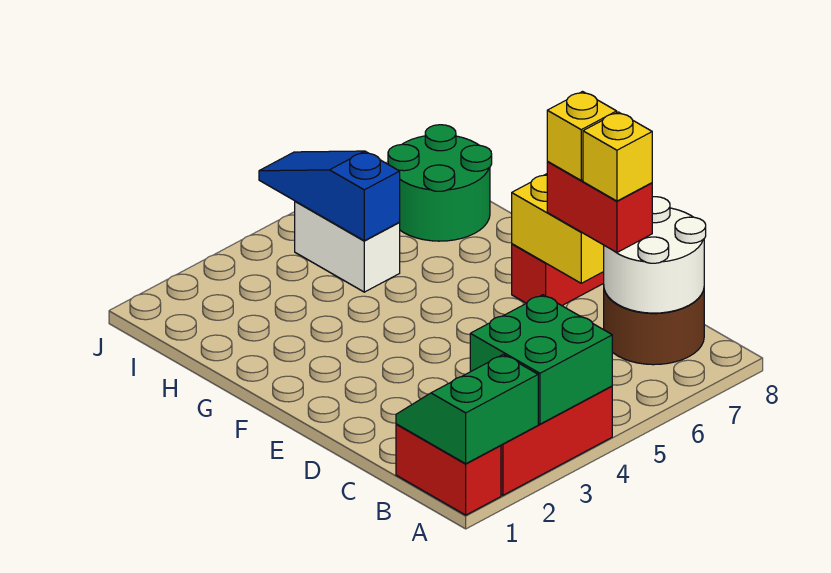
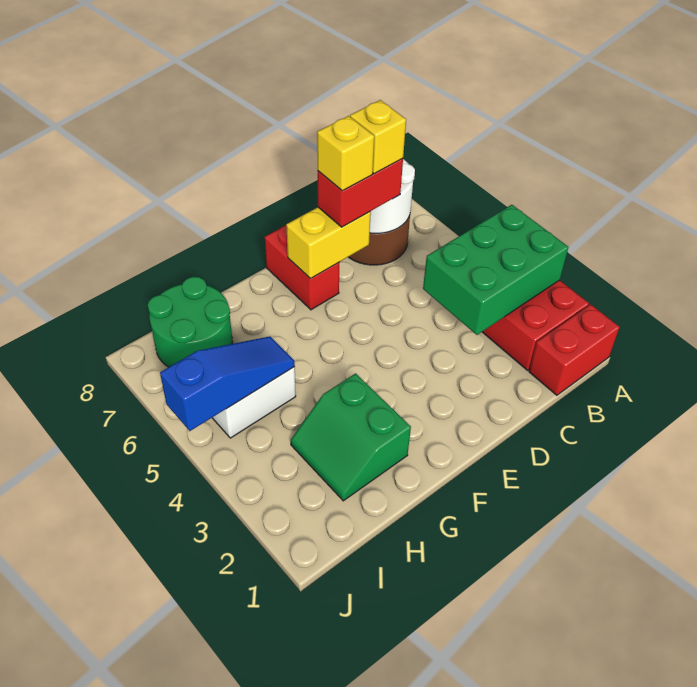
green 2x2 slope [396,354,538,464] -> green 2x2 slope moved to [291,374,411,501]
green 2x2 brick [470,295,612,424] -> green 2x3 brick [423,205,568,335]
blue 1x3 slope [259,151,400,241] -> blue 1x3 slope turned to [160,336,295,431]

